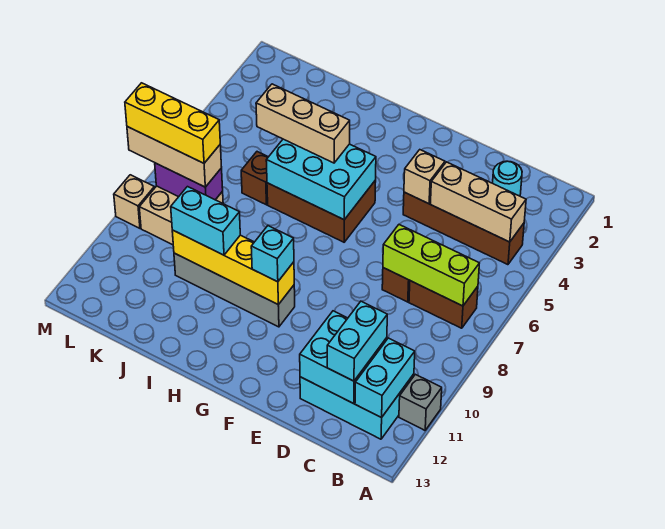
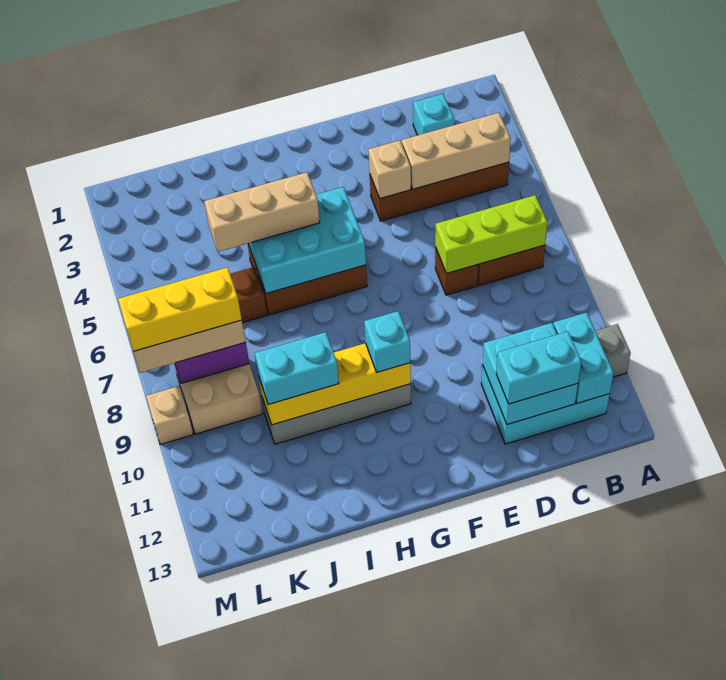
cyan 1x1 round brick [493,161,522,196] -> cyan 1x1 brick [413,94,454,135]
cyan 1x2 brick [327,301,387,381] -> cyan 1x2 brick turned to [496,332,581,404]

